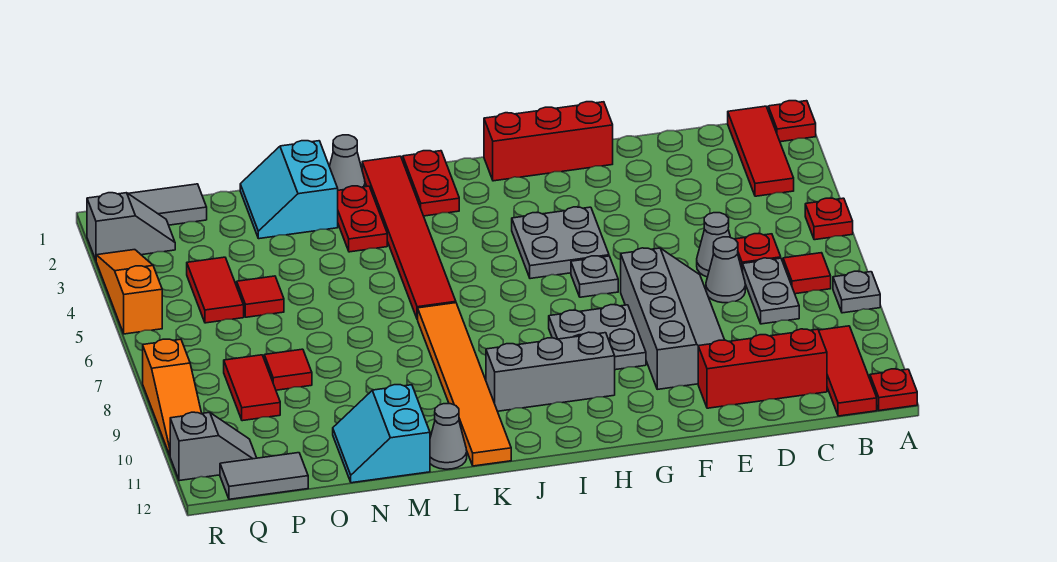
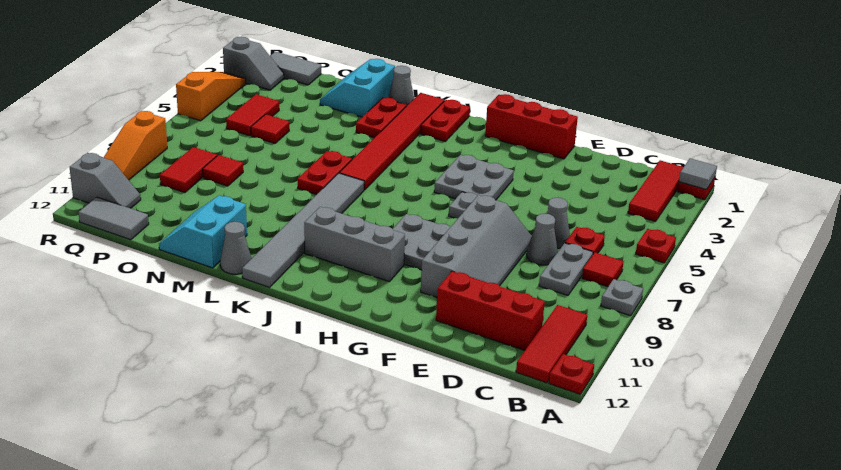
none -> grey 1x1 tile [679,158,717,190]
orange 1x6 tile [418,303,511,466] -> grey 1x6 tile [242,173,364,287]
none -> red 1x2 plate [298,151,352,195]

